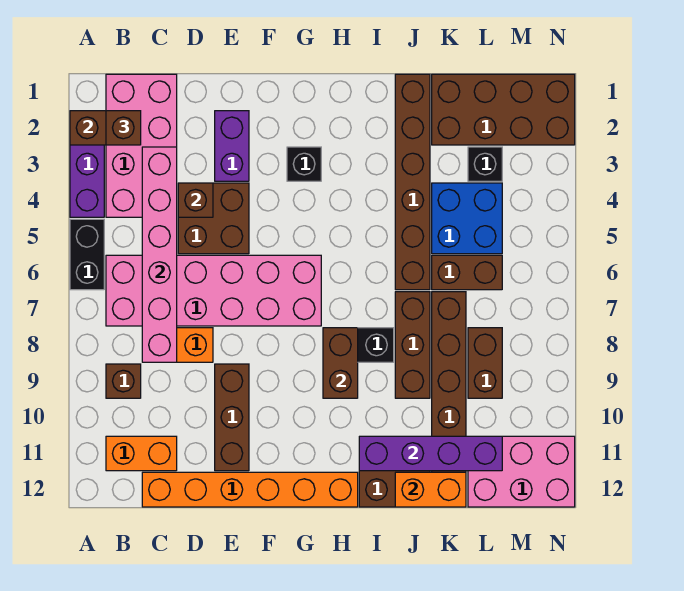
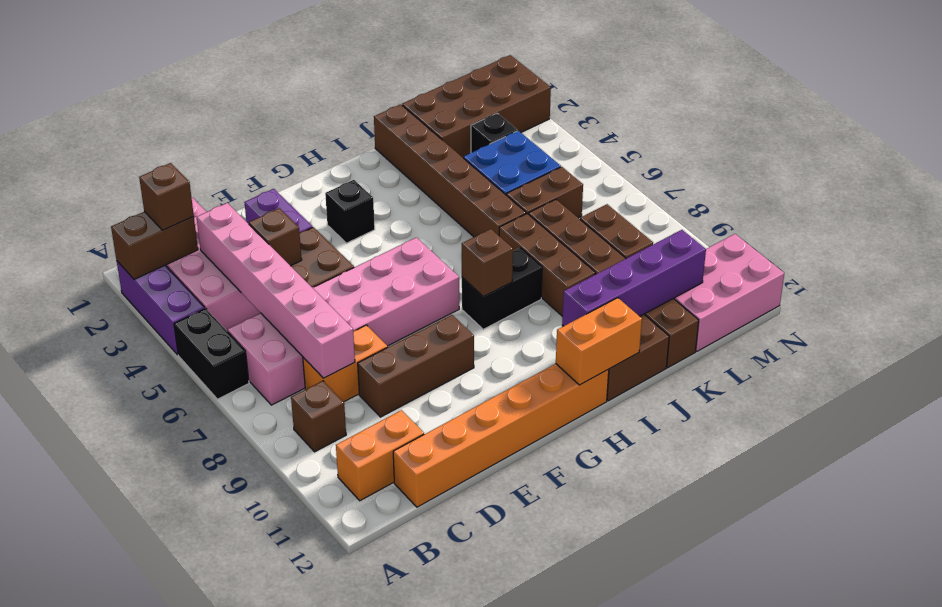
brown 1x3 brick [215,364,249,471] -> brown 1x3 brick turned to [358,315,474,417]
brown 1x2 brick [323,328,358,398] -> brown 1x1 brick [461,229,513,297]
orange 1x2 brick [395,472,466,507] -> orange 1x2 brick moved to [556,298,642,385]

